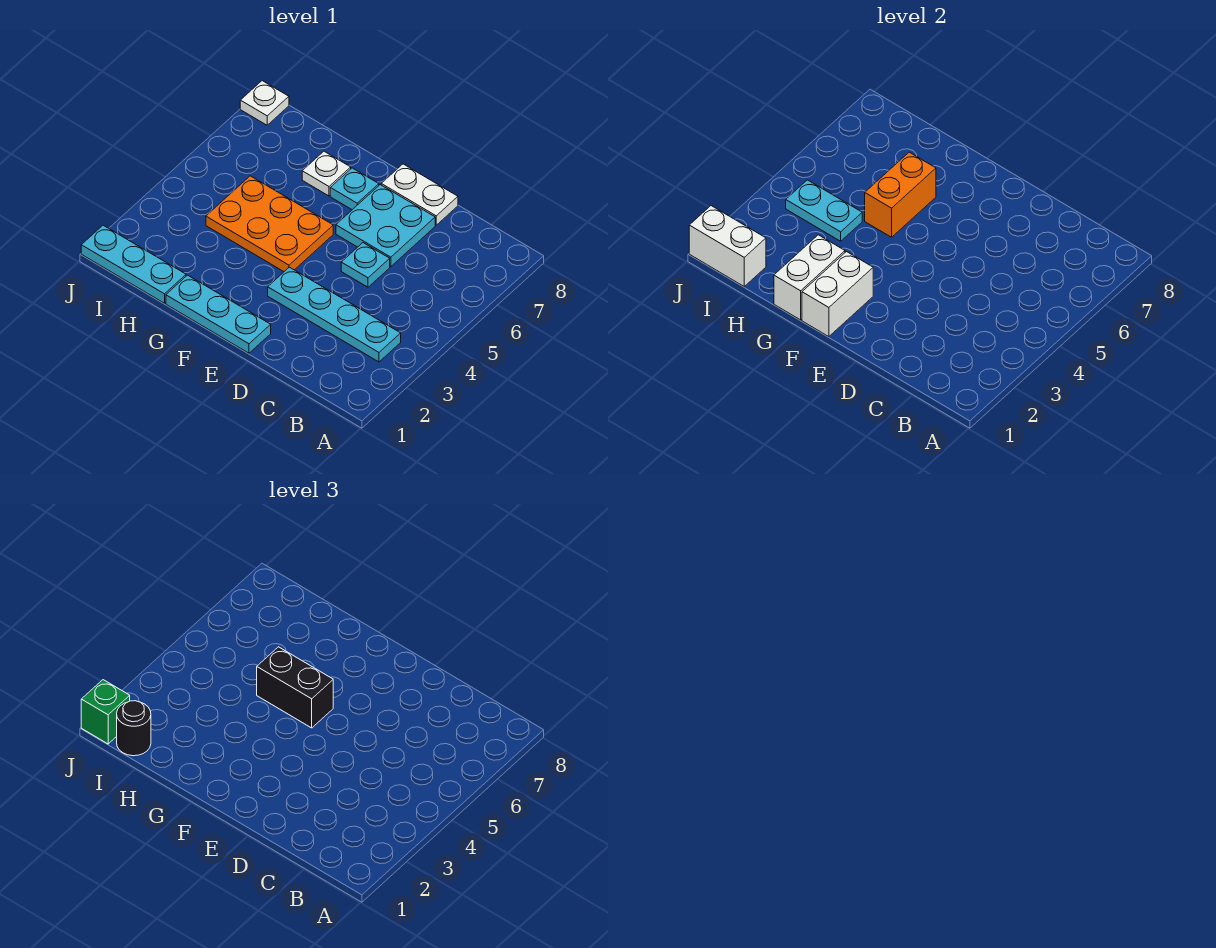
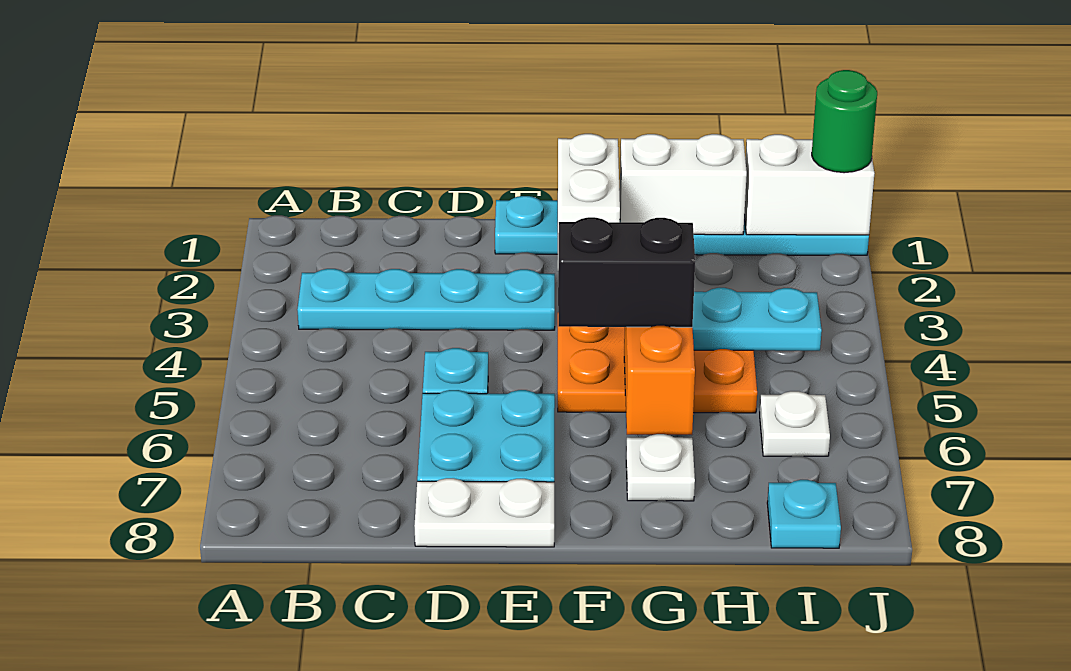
cyan 1x1 plate [330,168,379,210] -> cyan 1x1 plate moved to [767,480,841,548]
white 1x2 brick [774,235,845,320] -> white 1x2 brick turned to [620,134,747,235]
black 1x1 round brick [117,701,151,756] -> none
green 1x1 brick [81,680,130,744] -> green 1x1 round brick [812,70,877,173]
white 1x1 plate [240,81,289,125] -> white 1x1 plate moved to [760,391,830,456]

